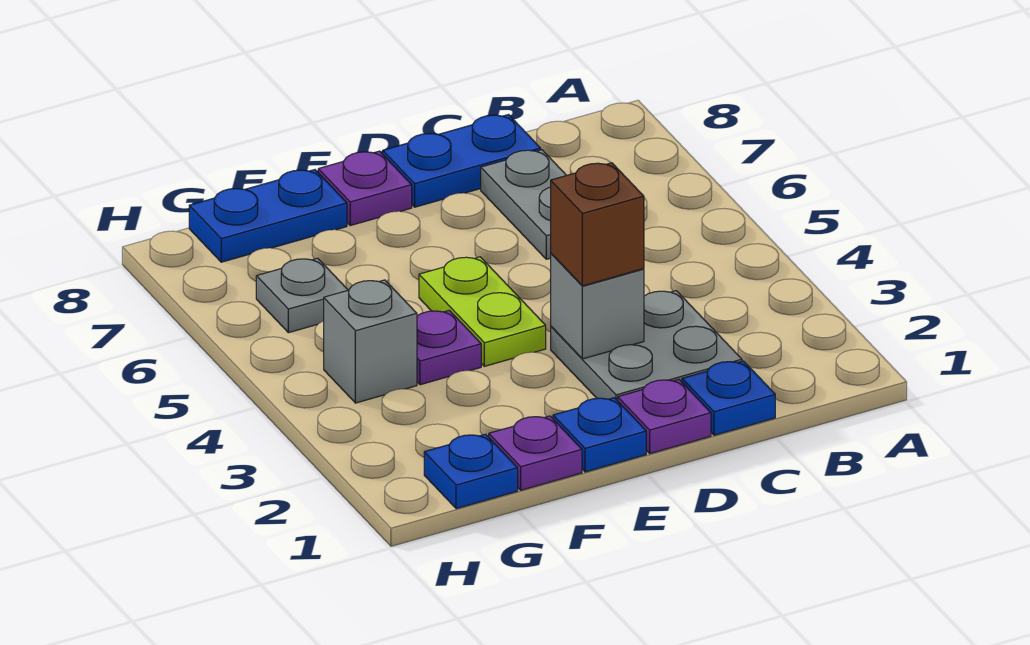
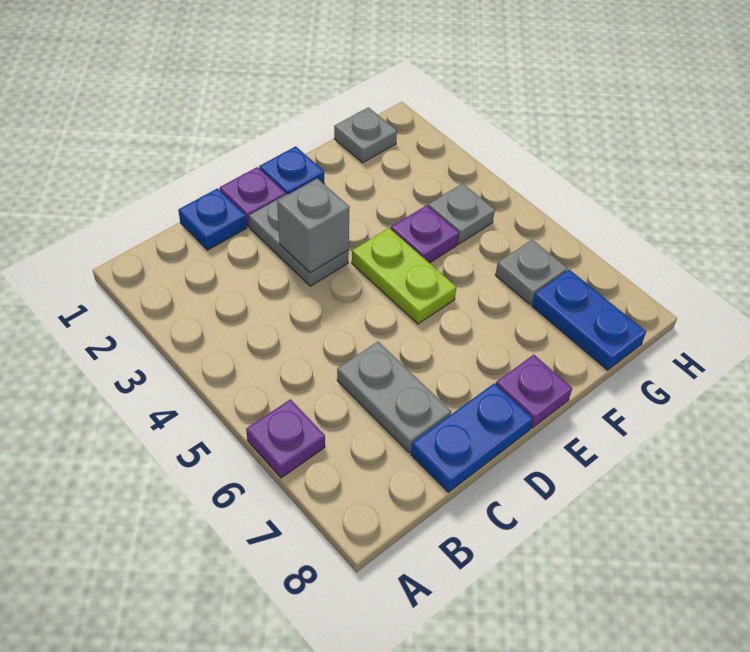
grey 2x2 plate [551,291,742,401] -> grey 1x2 plate [249,194,349,286]
brown 1x1 brick [551,163,644,286] -> none
purple 1x1 plate [489,416,582,490] -> purple 1x1 plate moved to [246,399,325,478]
blue 1x2 plate [189,170,347,262] -> blue 1x2 plate turned to [532,270,646,370]
blue 1x1 plate [424,434,518,509] -> grey 1x1 plate [334,107,397,163]
grey 1x1 brick [324,280,417,403] -> grey 1x1 plate [428,184,495,244]

